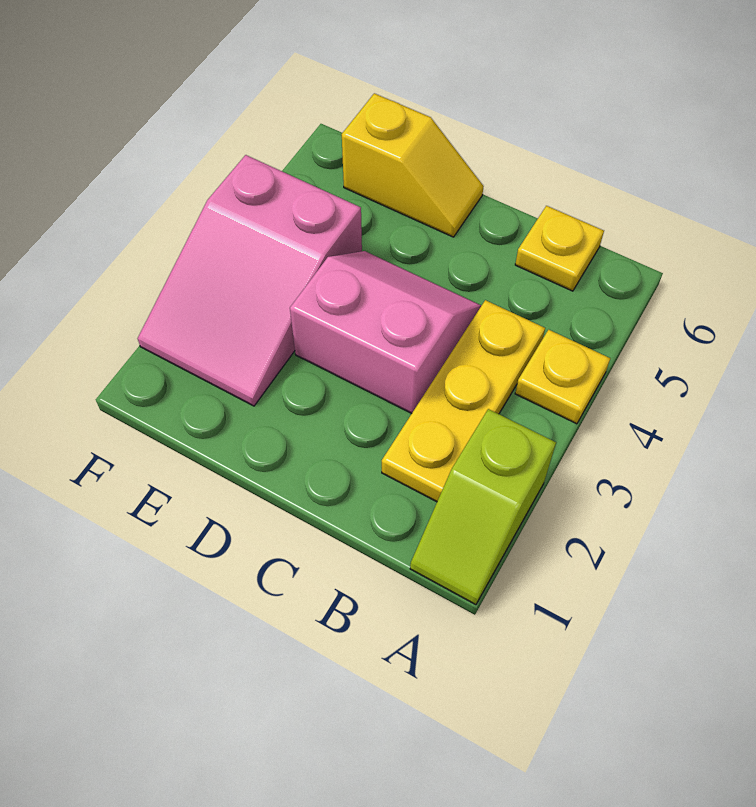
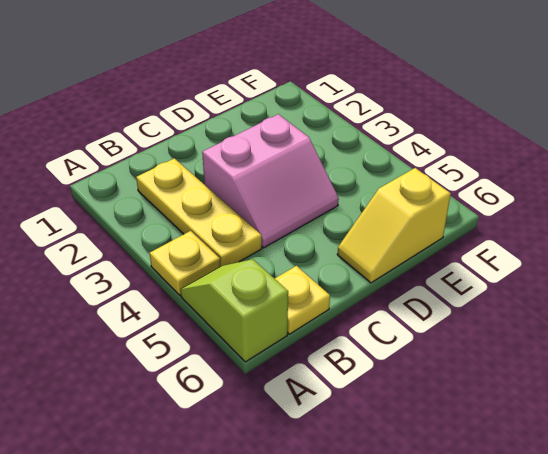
lime 1x2 slope [410,409,556,605] -> lime 1x2 slope moved to [180,259,288,362]
pink 2x3 slope [138,155,362,406] -> none

